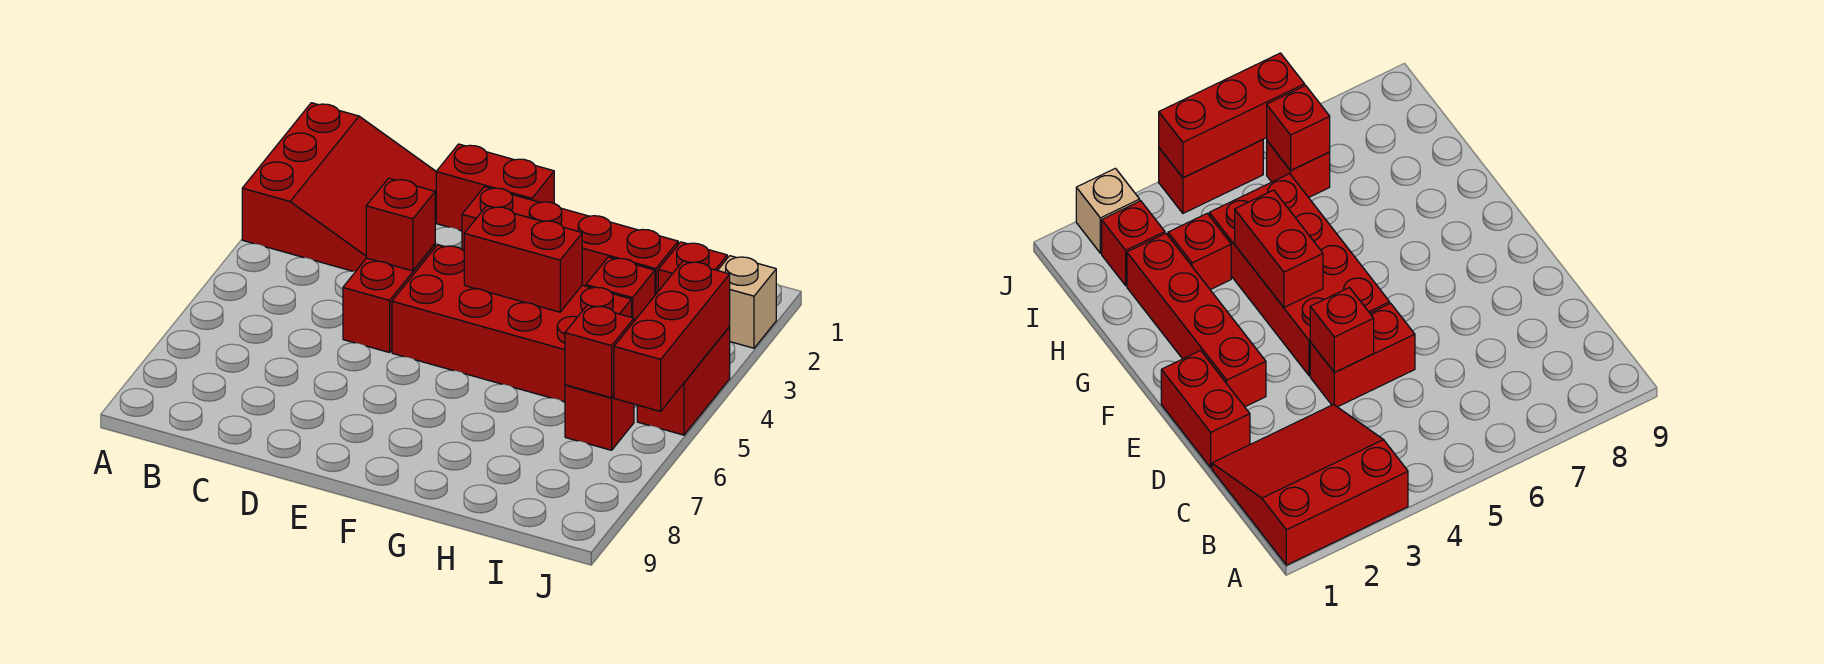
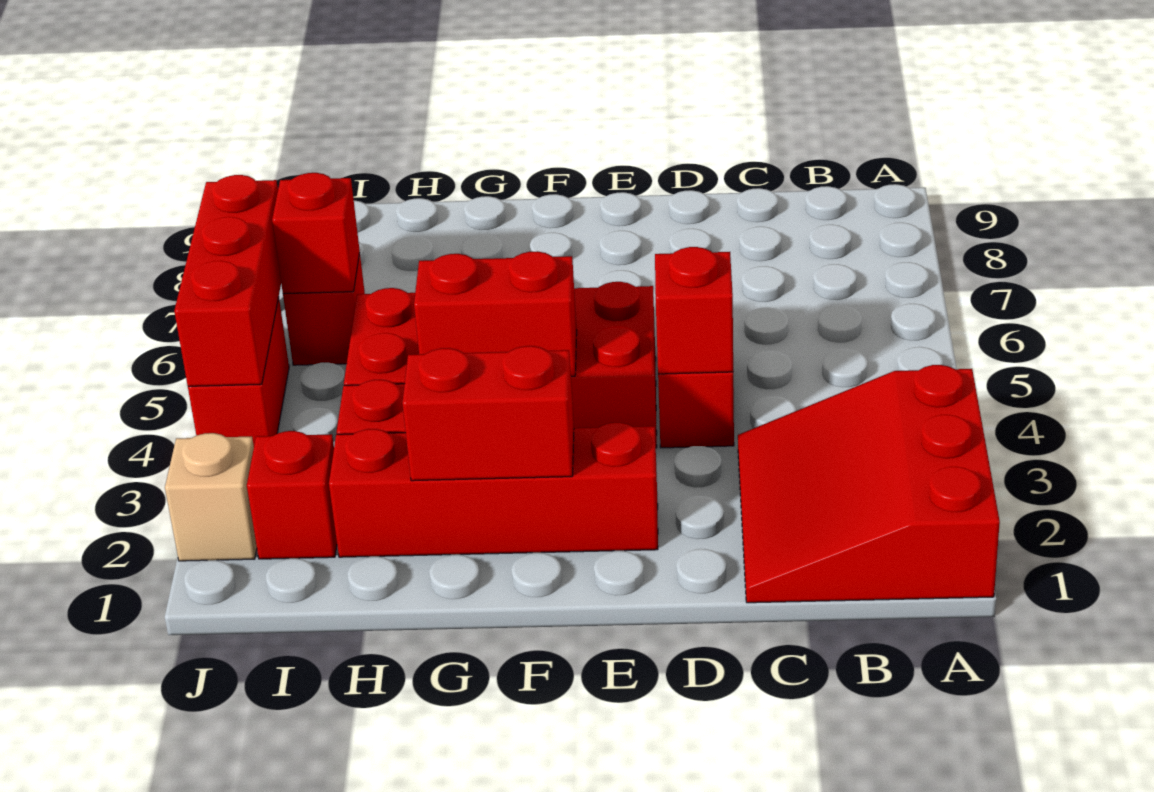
red 1x2 brick [436,144,554,231] -> red 1x2 brick moved to [402,346,574,481]

